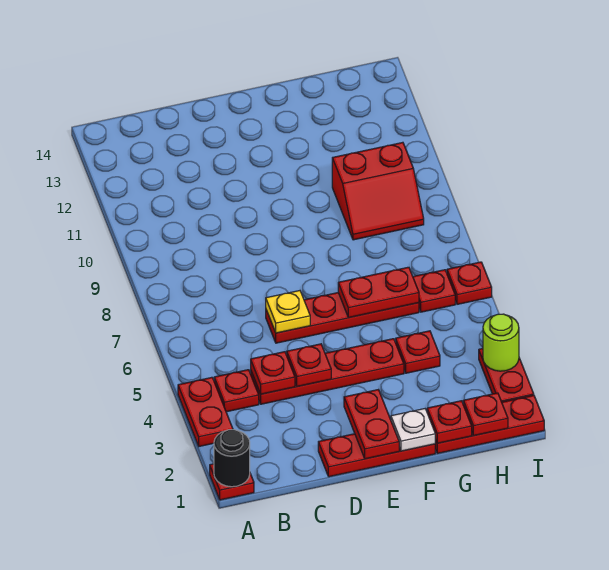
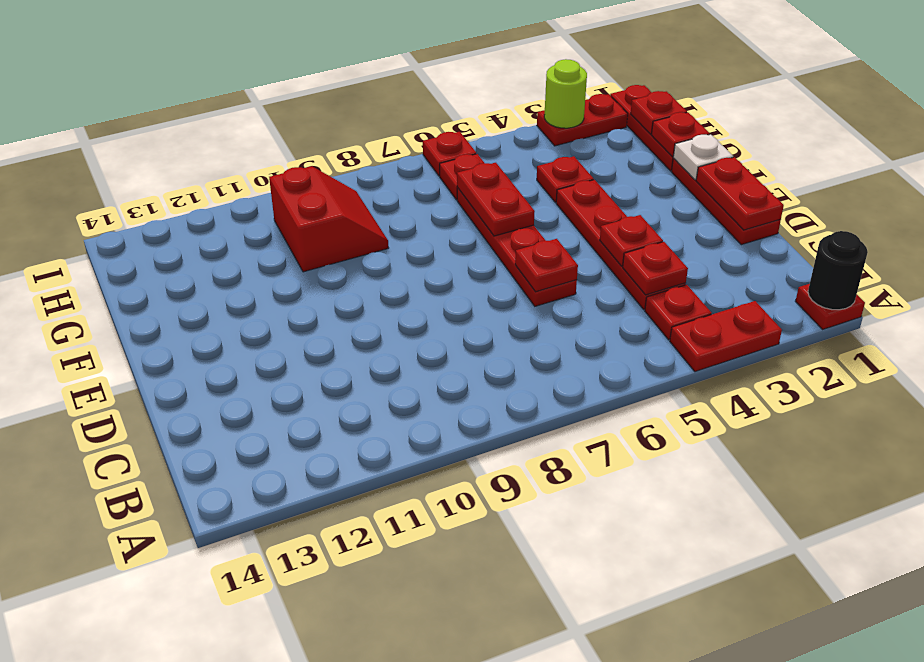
yellow 1x1 plate [266,291,310,333] -> red 1x1 plate [515,239,578,292]
red 1x2 plate [344,390,399,459] -> red 1x2 plate turned to [696,157,784,230]

